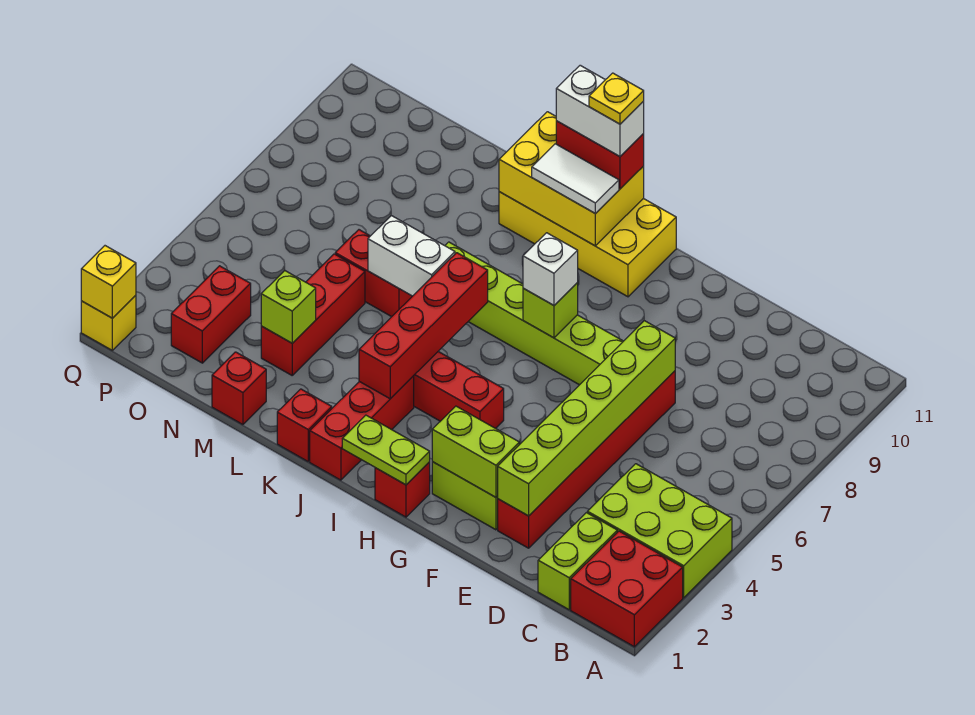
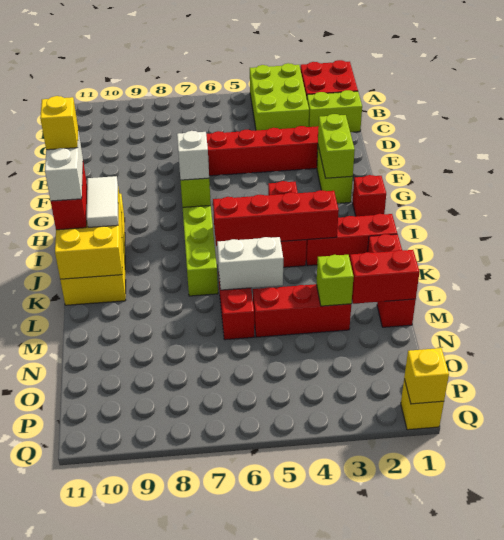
lime 1x6 brick [498,321,675,516] -> none
lime 1x2 plate [342,415,430,485] -> none
yellow 1x1 plate [589,73,644,124] -> yellow 1x1 brick [40,96,78,150]
white 1x2 brick [368,216,455,296] -> white 1x2 brick turned to [217,237,283,290]
red 1x2 brick [171,266,251,363] -> red 1x2 brick moved to [350,250,419,304]

